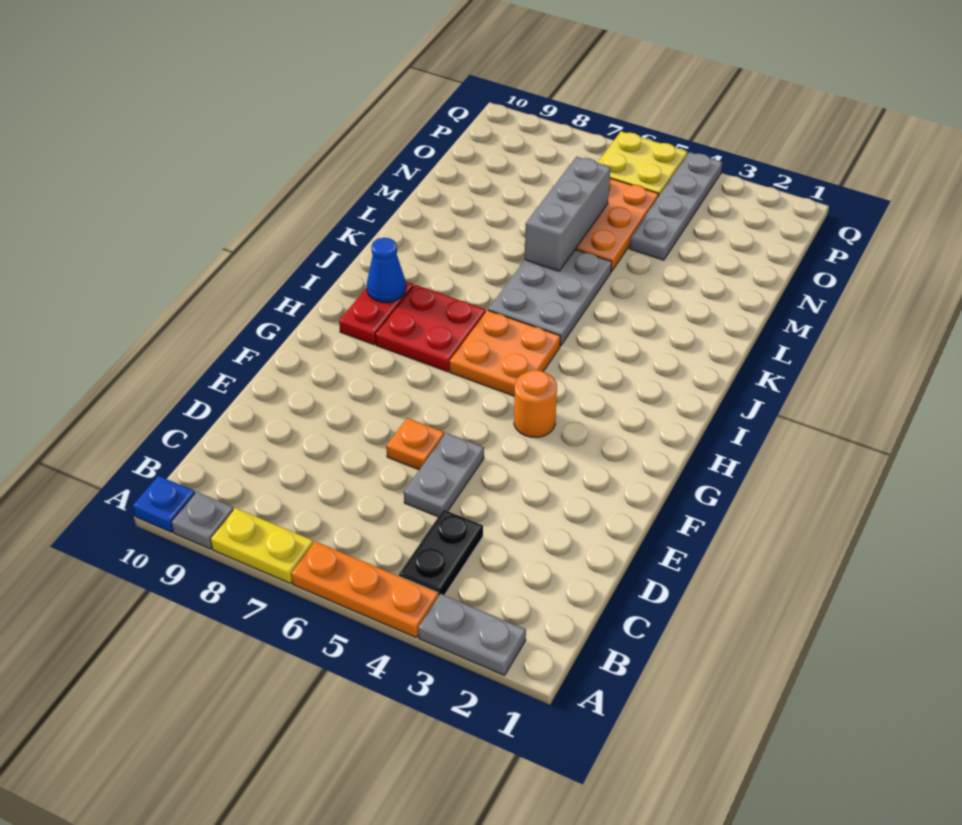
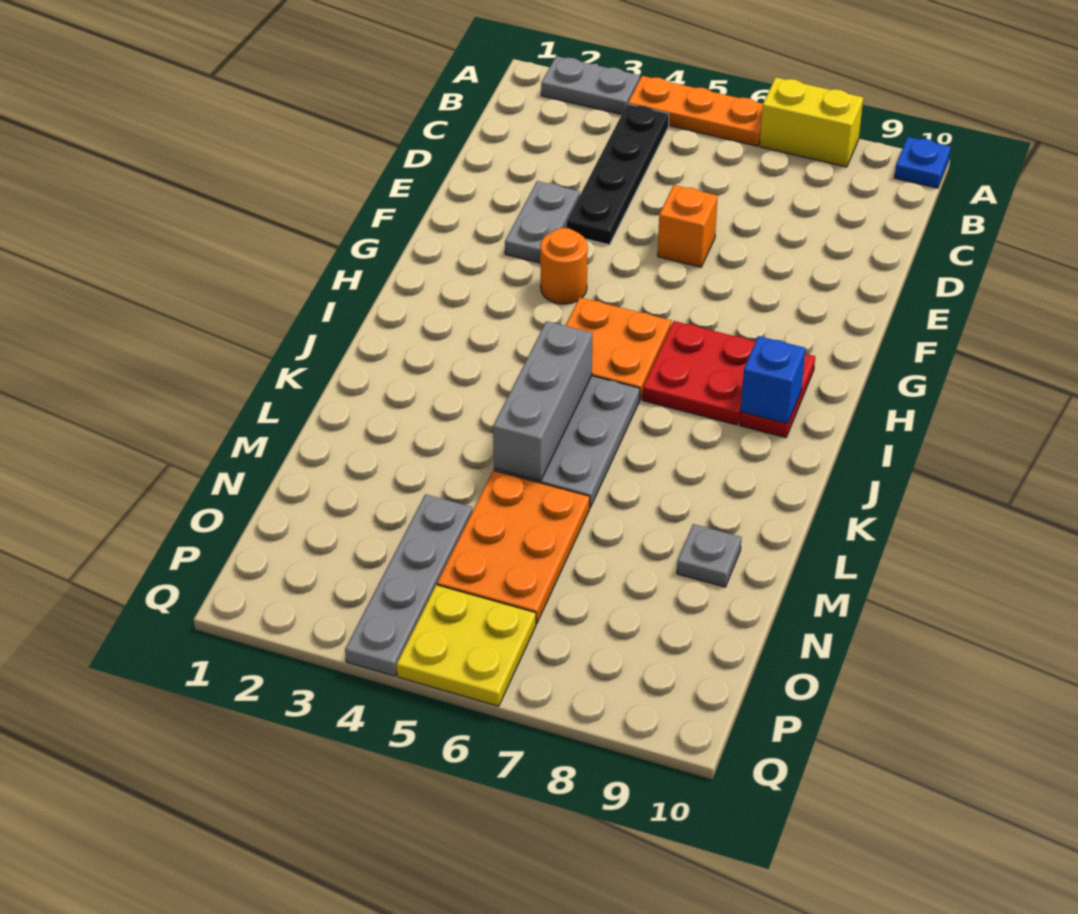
yellow 1x2 plate [211,508,313,583] -> yellow 1x2 brick [759,77,863,167]
grey 1x1 plate [171,492,234,549] -> grey 1x1 plate moved to [677,524,742,587]
black 1x2 plate [399,510,483,596] -> black 1x4 plate [567,104,669,245]
grey 1x2 plate [404,433,484,517] -> grey 1x2 plate moved to [505,181,580,263]
orange 1x1 plate [386,418,444,470] -> orange 1x1 brick [658,185,718,267]
blue 1x1 cone [367,238,406,302] -> blue 1x1 brick [741,336,806,424]
grey 1x3 brick [525,157,611,271] -> grey 1x3 brick moved to [493,321,592,481]

